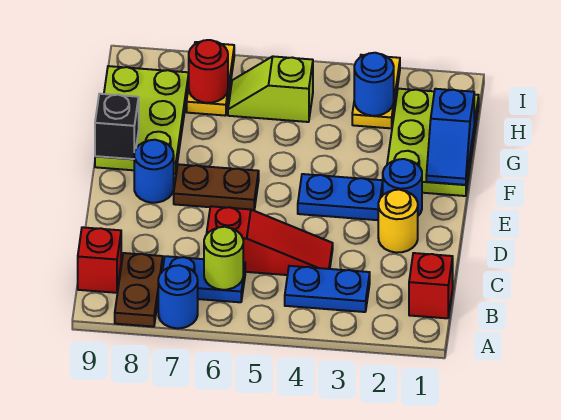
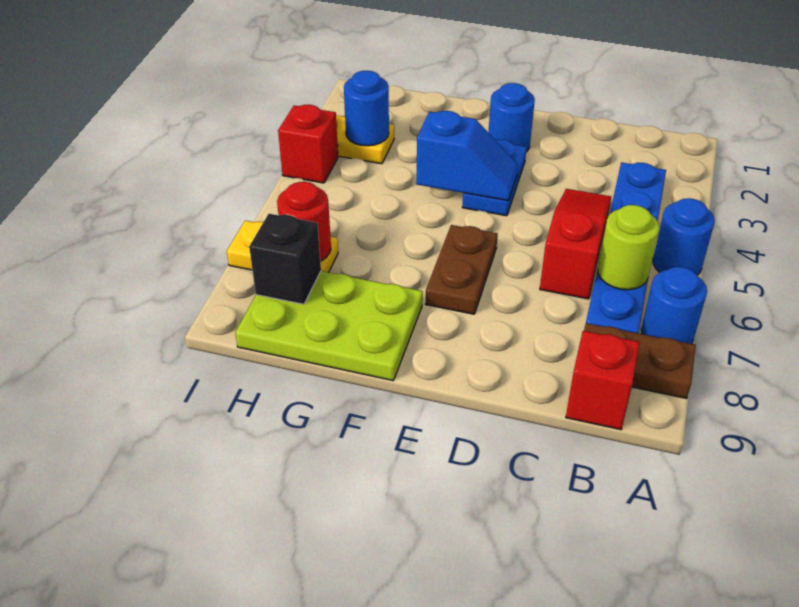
red 1x1 brick [409,253,453,318] -> red 1x1 brick moved to [278,105,338,183]
yellow 1x1 round brick [378,190,418,253] -> none
blue 1x1 round brick [134,140,174,203] -> blue 1x1 round brick moved to [653,198,715,275]
lime 2x3 plate [387,89,479,196] -> none
blue 1x2 slope [426,89,474,185] -> blue 1x2 slope moved to [416,111,518,201]
black 1x1 brick [95,94,139,159] -> black 1x1 brick moved to [249,214,321,304]
lime 1x2 slope [228,56,313,122] -> none

